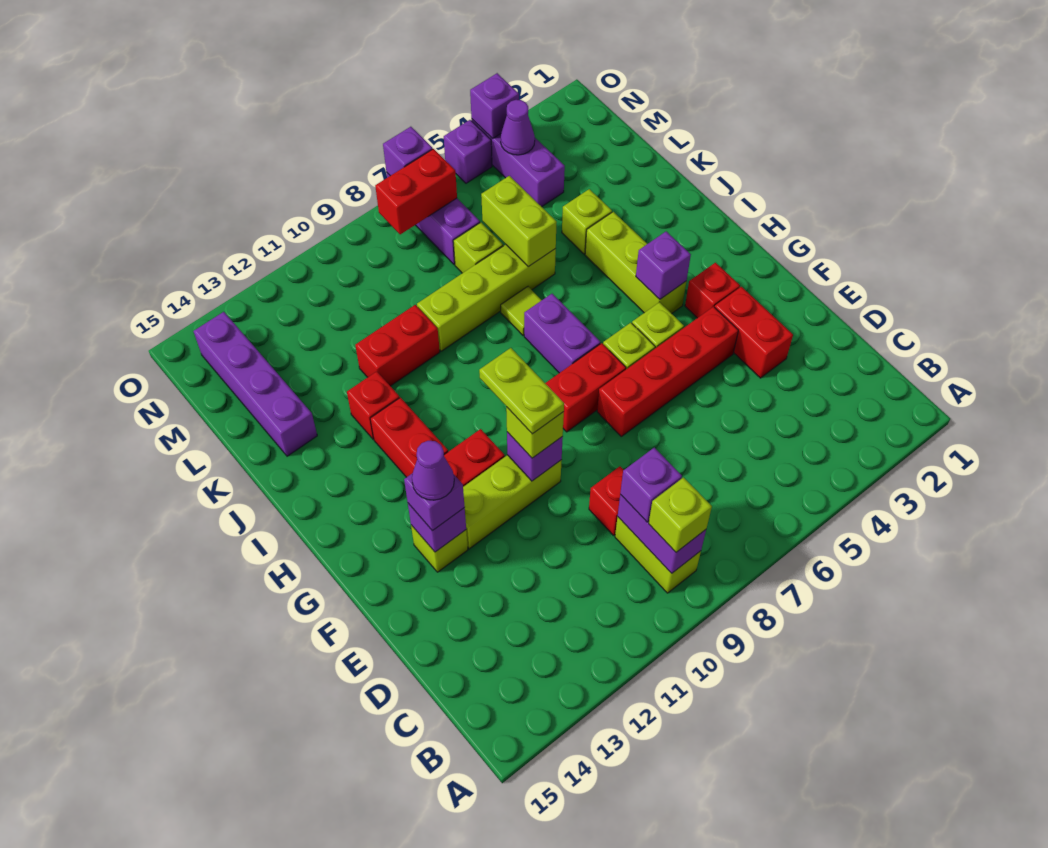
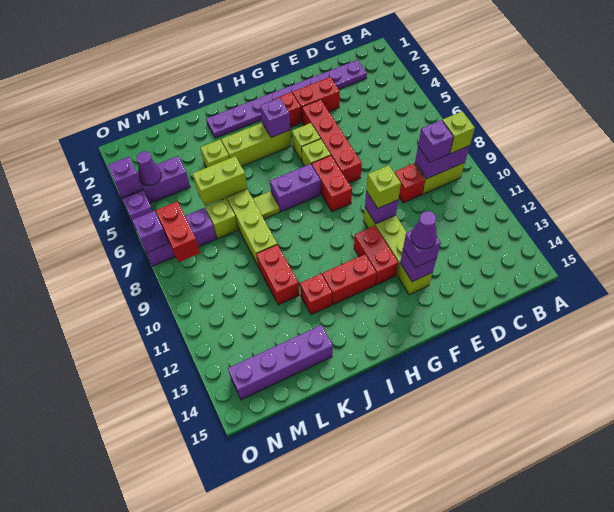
none -> purple 1x8 plate [206,60,367,138]
lime 1x2 plate [479,348,564,434] -> none

